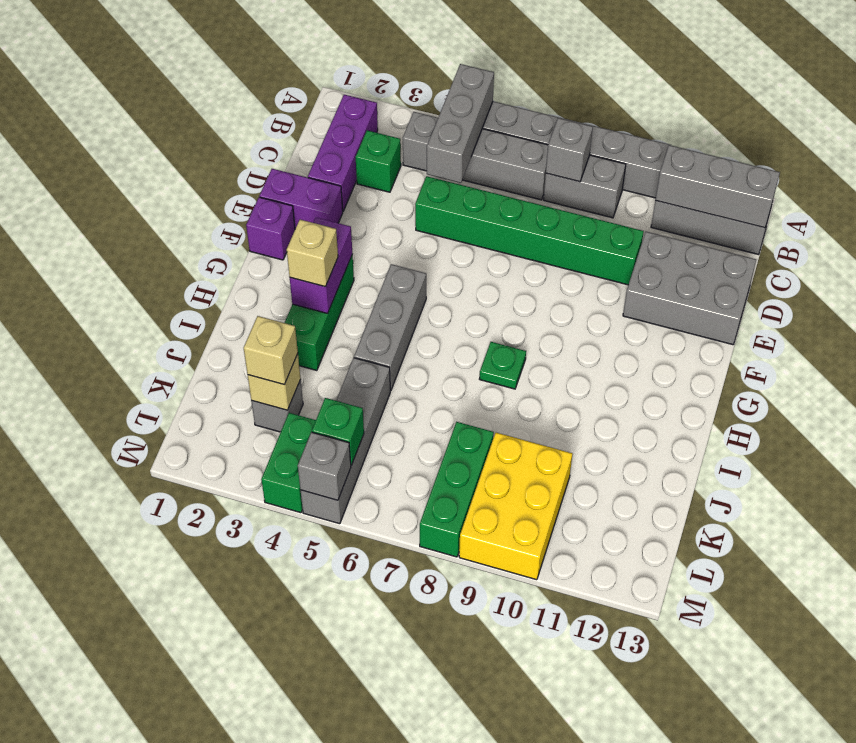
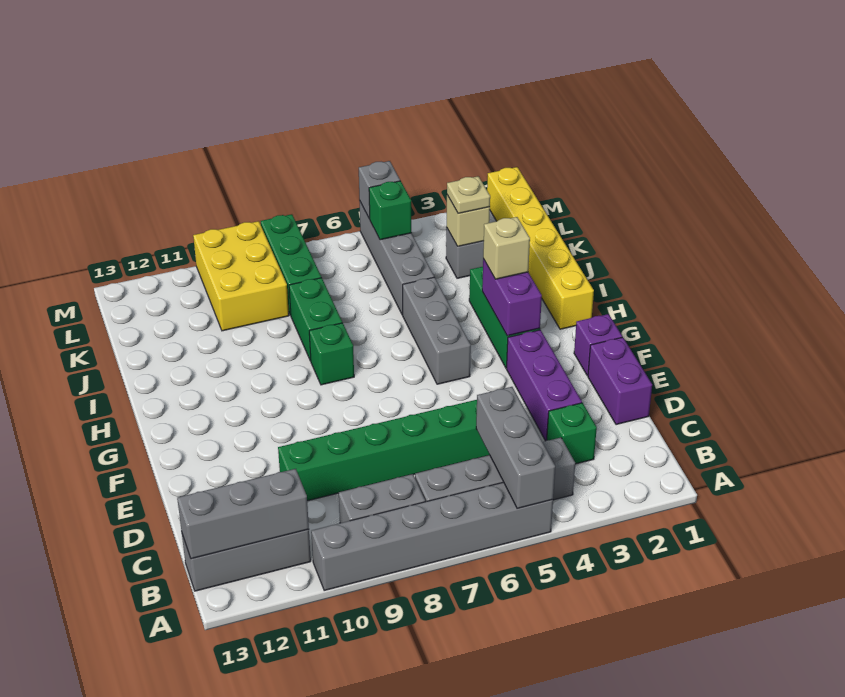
purple 1x3 brick [308,95,378,211] -> purple 1x3 brick moved to [507,330,582,441]
grey 1x1 brick [546,118,593,182] -> none
grey 2x3 brick [623,232,756,345] -> none
purple 1x2 brick [259,169,343,229] -> purple 1x2 brick turned to [588,337,652,425]
none -> yellow 1x6 brick [487,167,594,329]
green 1x1 plate [480,342,526,389] -> green 1x1 brick [309,323,354,385]
tan 1x1 brick [244,316,298,385] -> tan 1x1 plate [447,176,490,214]
green 1x2 brick [261,413,316,513] -> green 1x2 brick moved to [289,278,342,361]

